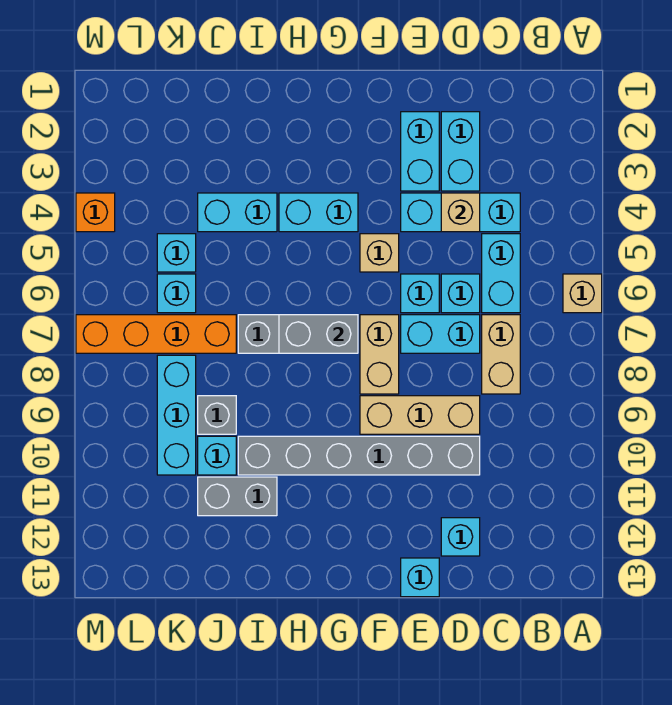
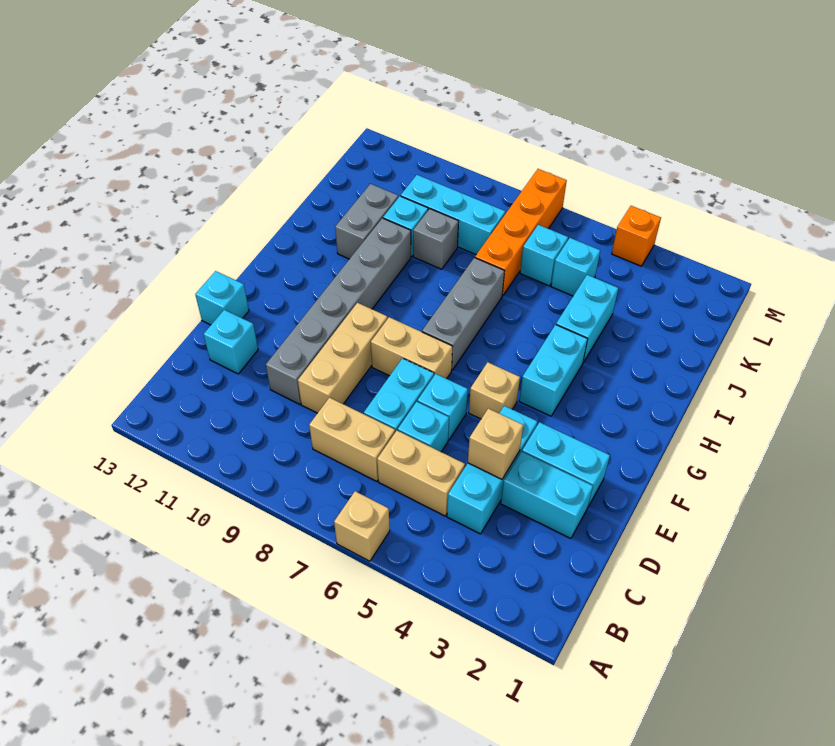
cyan 1x2 brick [482,234,520,313] -> tan 1x2 brick [377,431,465,516]
grey 1x2 brick [279,315,358,353] -> none

